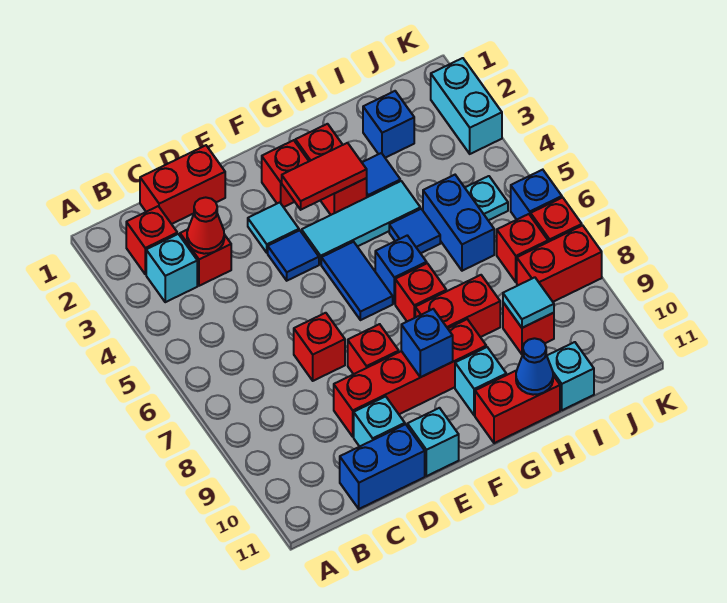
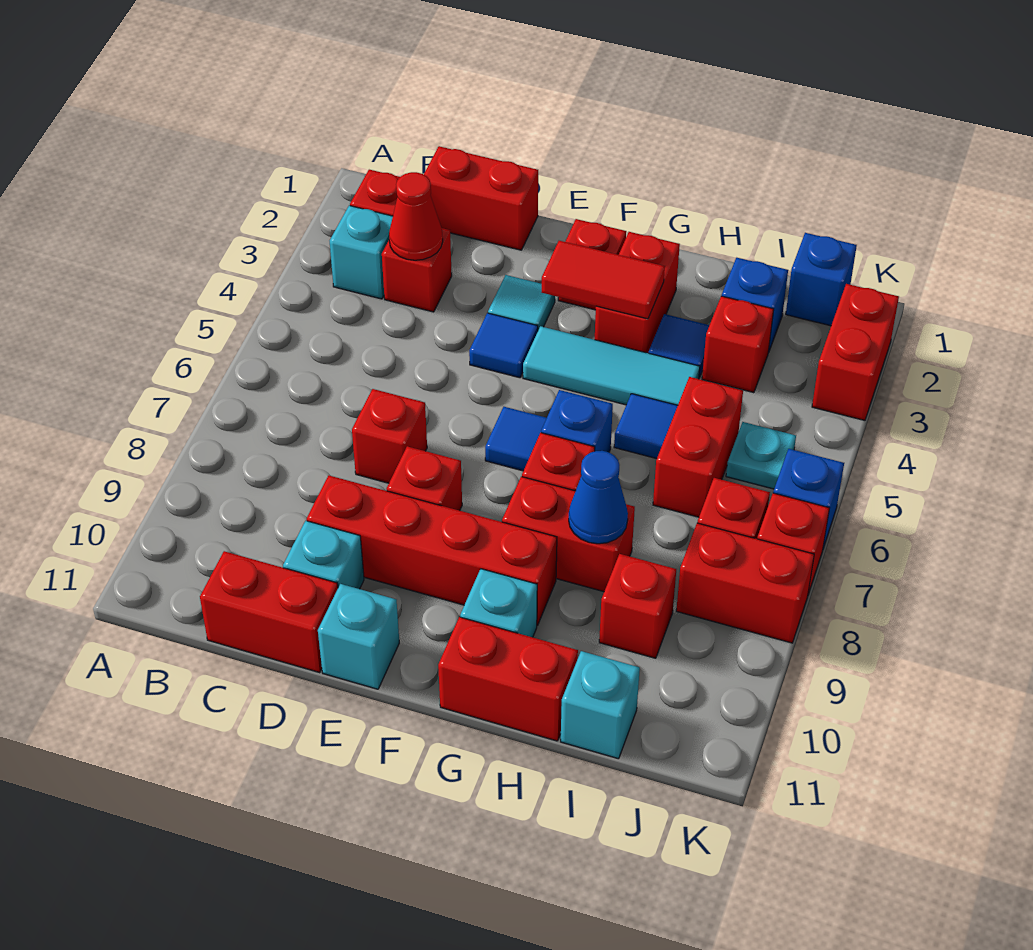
blue 1x2 brick [340,424,425,509] -> red 1x2 brick [200,551,338,672]
blue 1x2 tile [321,242,393,320] -> blue 1x1 tile [485,407,547,471]
blue 1x1 brick [401,309,453,377] -> blue 1x1 brick moved to [786,233,857,326]
blue 1x1 cone [516,338,553,395] -> blue 1x1 cone moved to [569,451,628,544]
none -> red 1x1 brick [702,296,774,393]
blue 1x2 brick [423,175,494,271] -> red 1x2 brick [653,377,743,517]
cyan 1x1 tile [503,277,554,328] -> none
cyan 1x2 brick [431,58,502,154] -> red 1x2 brick [812,284,899,420]

